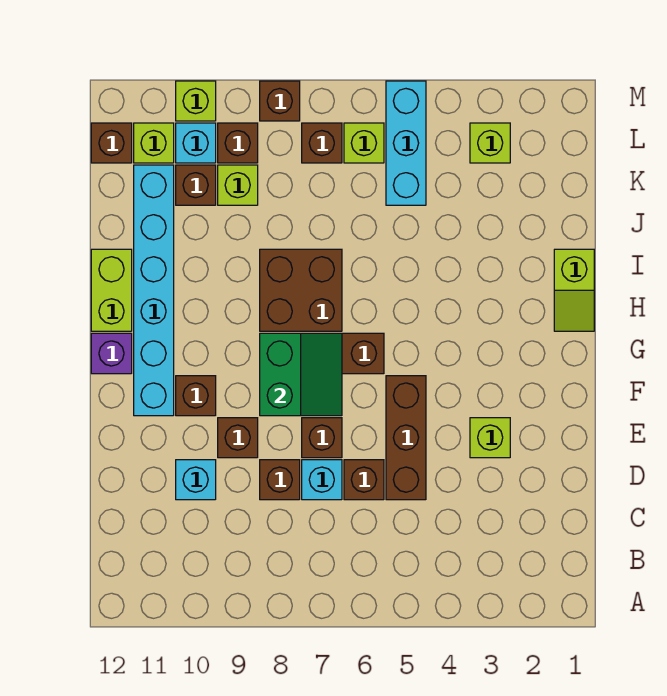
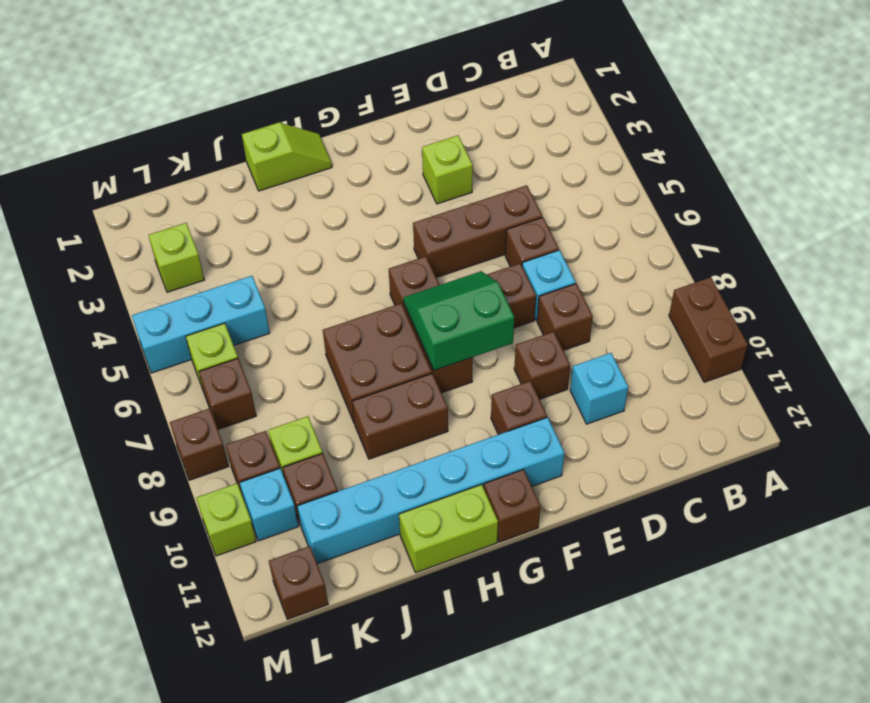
none -> brown 1x2 brick [669,277,748,382]
purple 1x1 brick [91,333,132,374] -> brown 1x1 brick [484,469,541,542]
none -> brown 1x2 brick [352,373,448,459]
lime 1x1 brick [134,123,174,163] -> none

